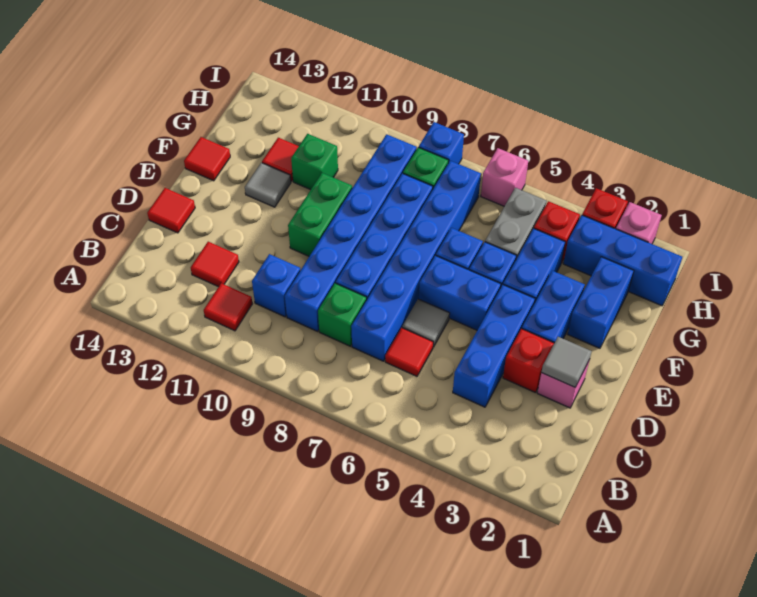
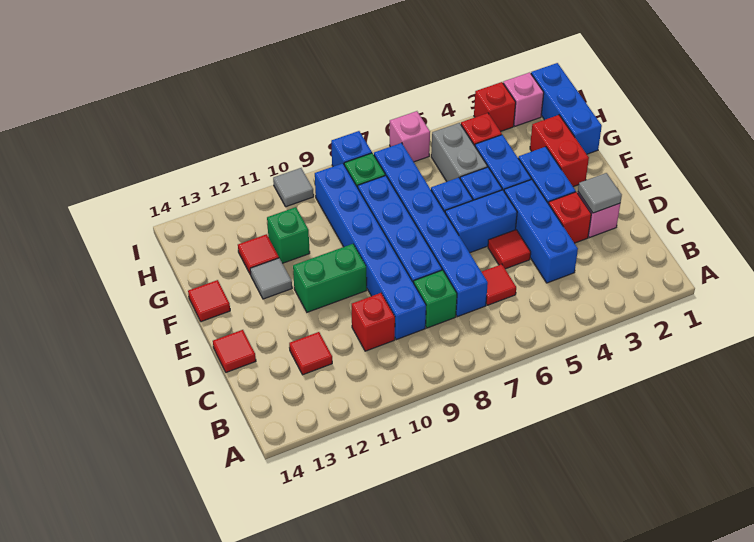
red 1x1 tile [204,283,252,331] -> red 1x1 tile moved to [488,230,531,269]
blue 1x1 brick [252,254,300,317] -> red 1x1 brick [352,293,395,351]
grey 1x1 tile [402,299,450,347] -> grey 1x1 tile moved to [273,168,314,207]
green 1x2 brick [288,173,352,256] -> green 1x2 brick turned to [293,244,367,312]
blue 1x2 brick [568,257,634,348] -> red 1x2 brick [530,115,589,187]
blue 1x3 brick [563,215,682,306] -> blue 1x3 brick turned to [531,63,602,154]

